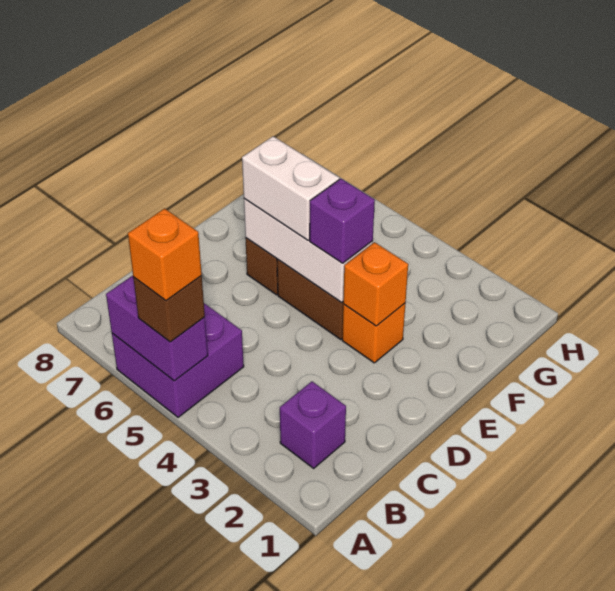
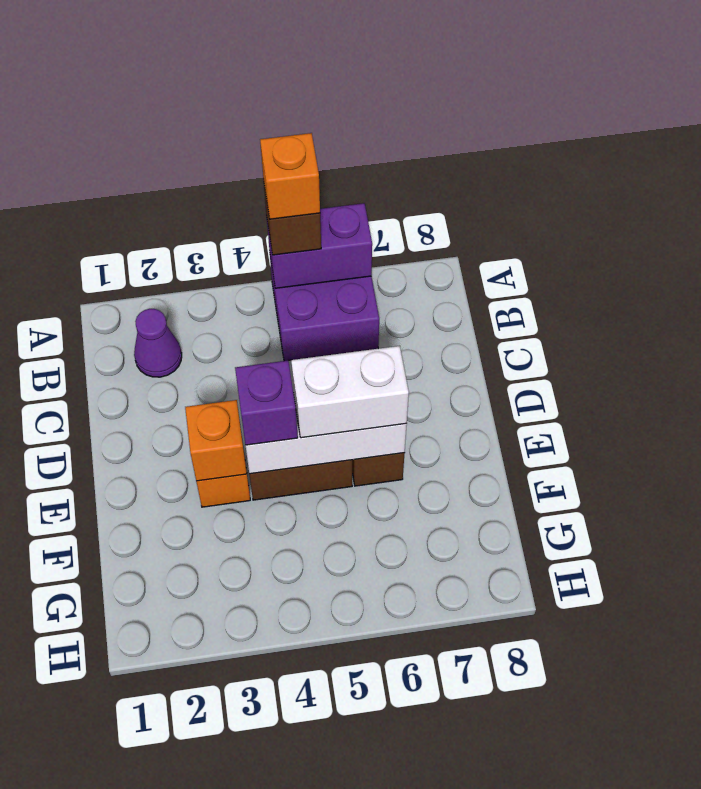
purple 1x1 brick [280,381,346,468] -> purple 1x1 cone [134,309,182,377]

